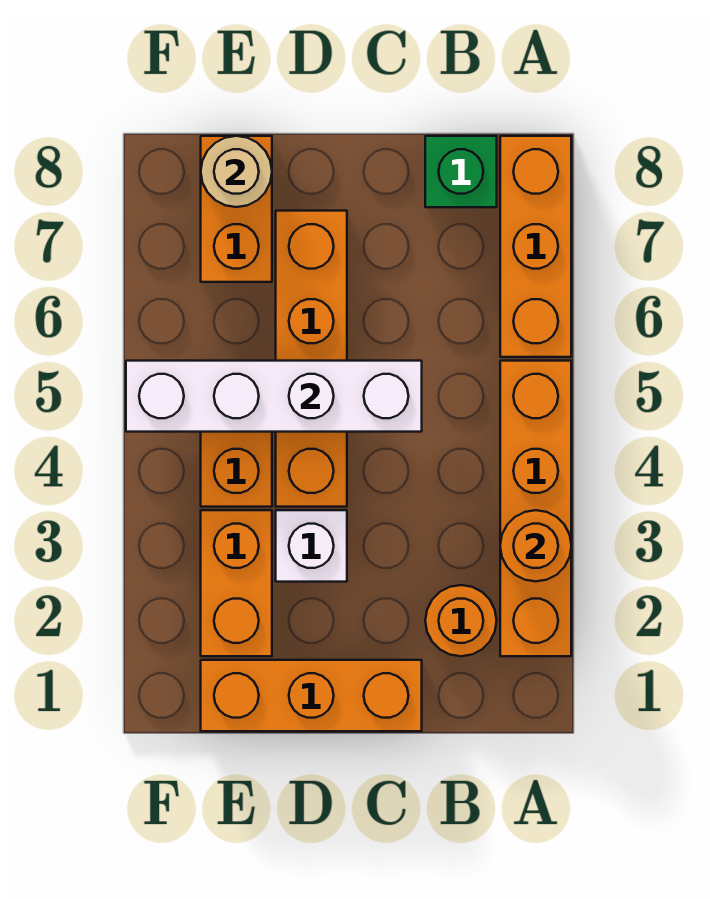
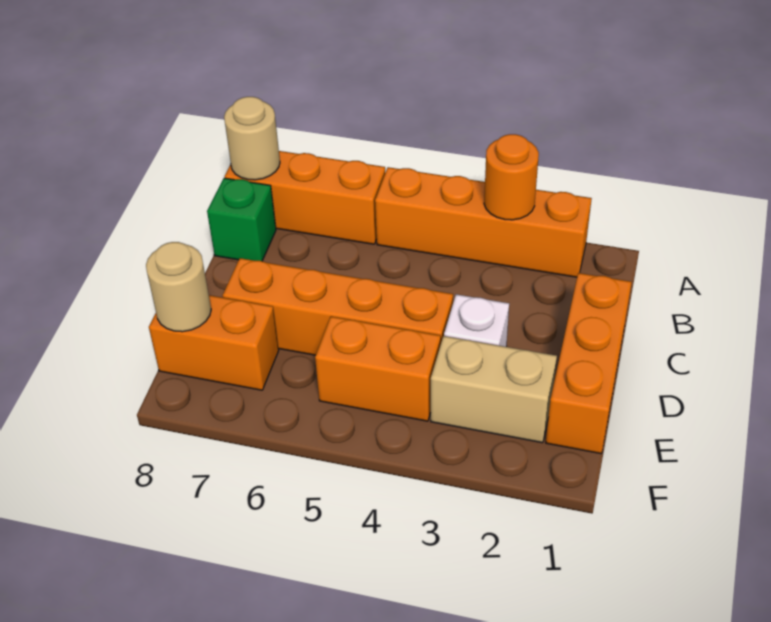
none -> tan 1x1 round brick [224,97,280,180]
orange 1x1 round brick [425,585,497,656] -> none
white 1x4 brick [126,361,422,432] -> none
orange 1x2 brick [201,510,272,656] -> tan 1x2 brick [431,336,557,443]

